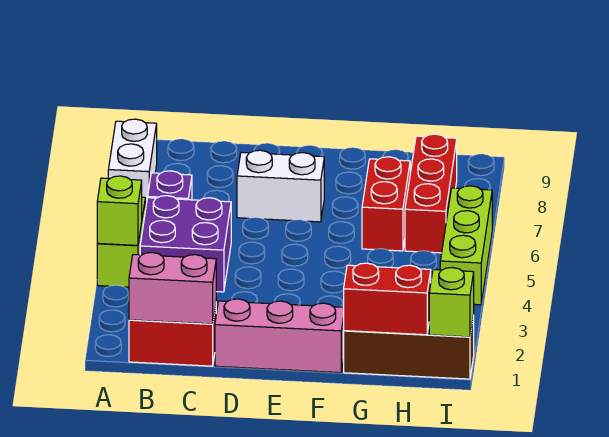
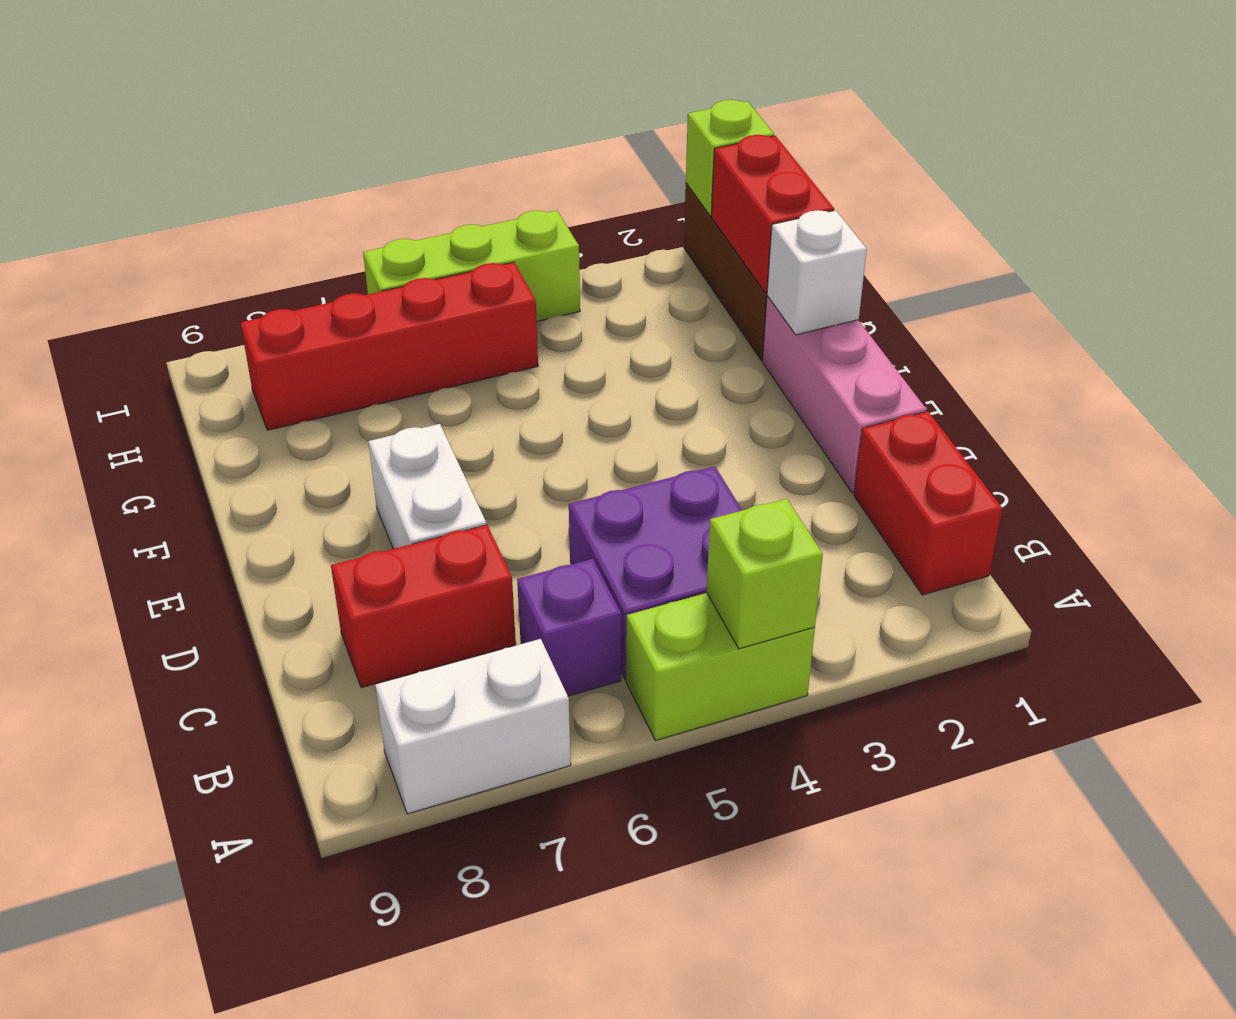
pink 1x2 brick [129,252,216,324] -> none
none -> white 1x1 brick [767,210,867,335]
red 1x2 brick [362,157,410,251] -> red 1x2 brick moved to [331,525,516,688]
red 1x3 brick [405,134,457,253] -> red 1x4 brick [241,262,538,430]

